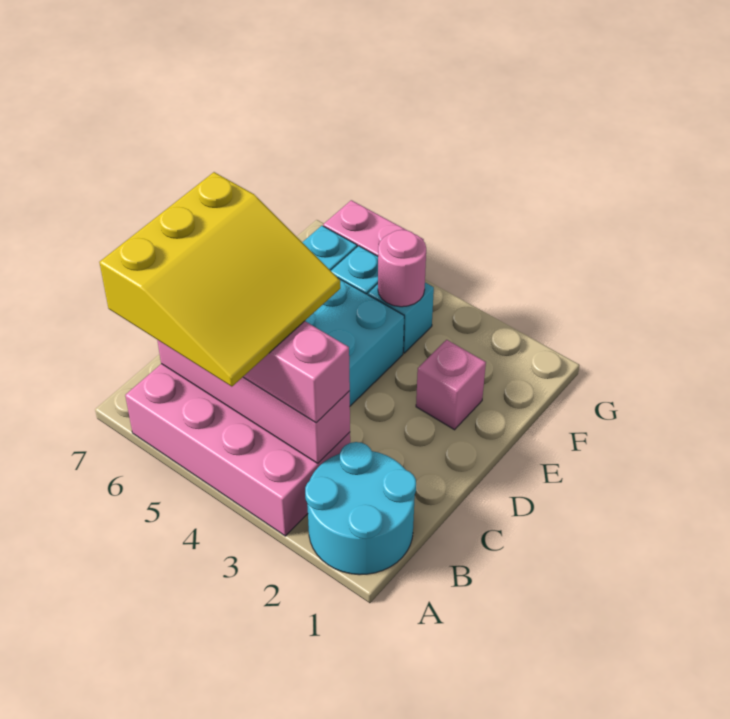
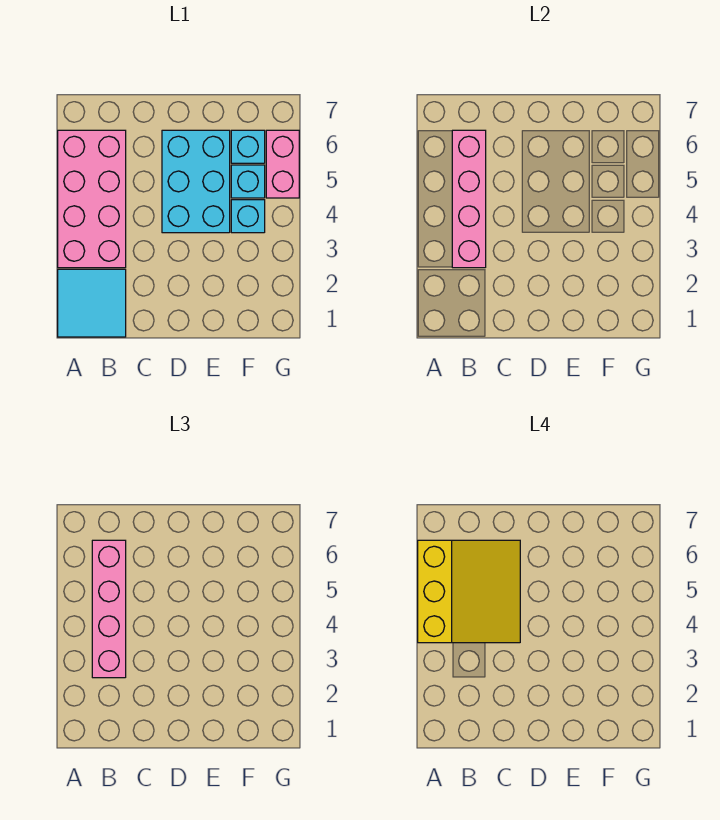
cyan 2x2 round brick [305,442,416,575] -> cyan 2x2 tile [58,269,126,337]
yellow 3x3 slope [99,172,340,387] -> yellow 3x3 slope turned to [418,540,520,643]
pink 1x1 brick [416,340,486,430] -> none
pink 1x1 round brick [378,230,426,307] -> none

